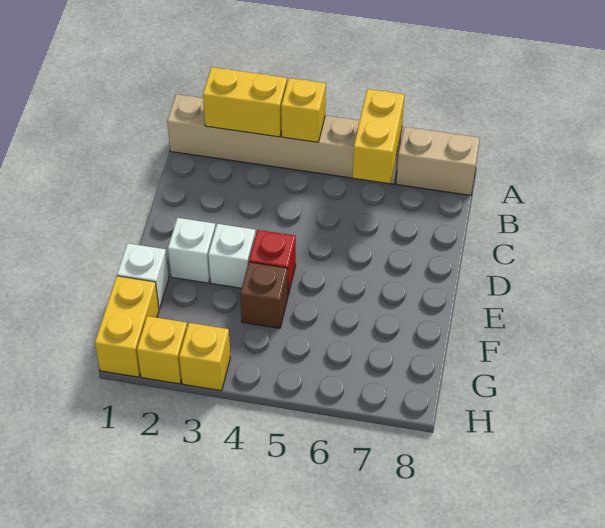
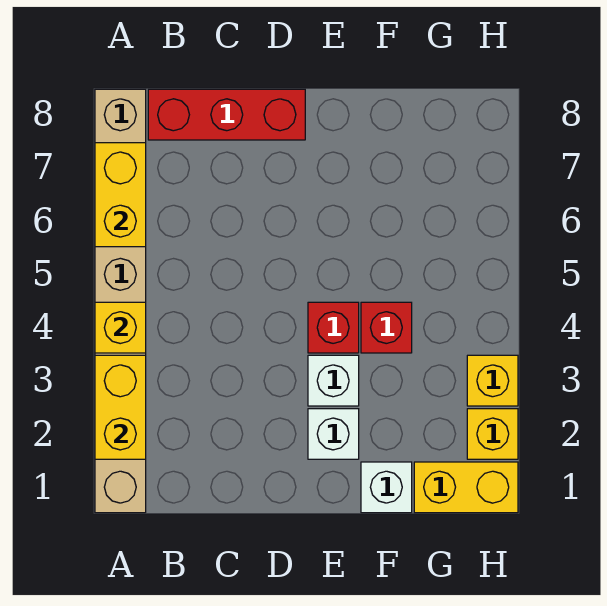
yellow 1x2 brick [353,89,405,183] -> yellow 1x2 brick turned to [95,143,146,247]
none -> red 1x3 brick [148,89,305,140]
brown 1x1 brick [240,262,288,328] -> red 1x1 brick [361,302,412,353]

